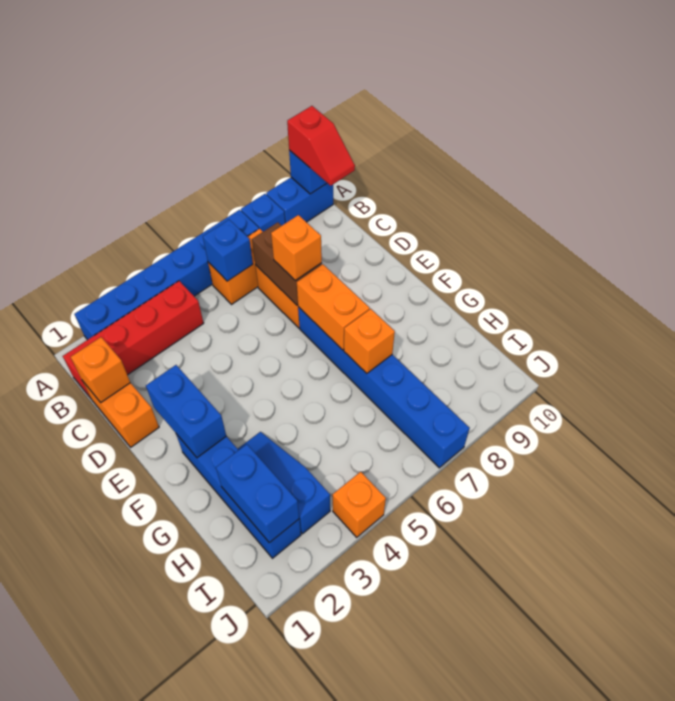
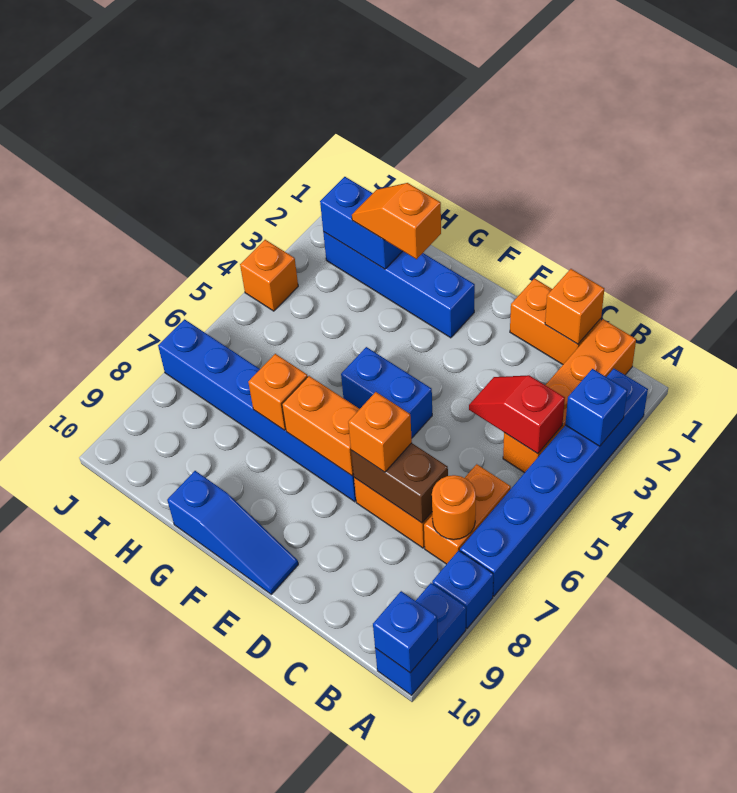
red 1x2 slope [287,106,355,186] -> red 1x2 slope moved to [469,375,565,454]
red 1x4 brick [63,281,204,398] -> orange 1x4 brick [503,319,636,473]
blue 1x1 brick [203,220,253,281] -> blue 1x1 brick moved to [565,369,627,446]
none -> orange 1x1 round brick [432,475,476,540]
blue 1x2 brick [146,365,226,458] -> blue 1x2 brick moved to [341,347,432,438]
none -> orange 1x2 slope [352,183,441,259]
blue 1x3 slope [238,432,330,534] -> blue 1x3 slope moved to [167,471,298,594]

